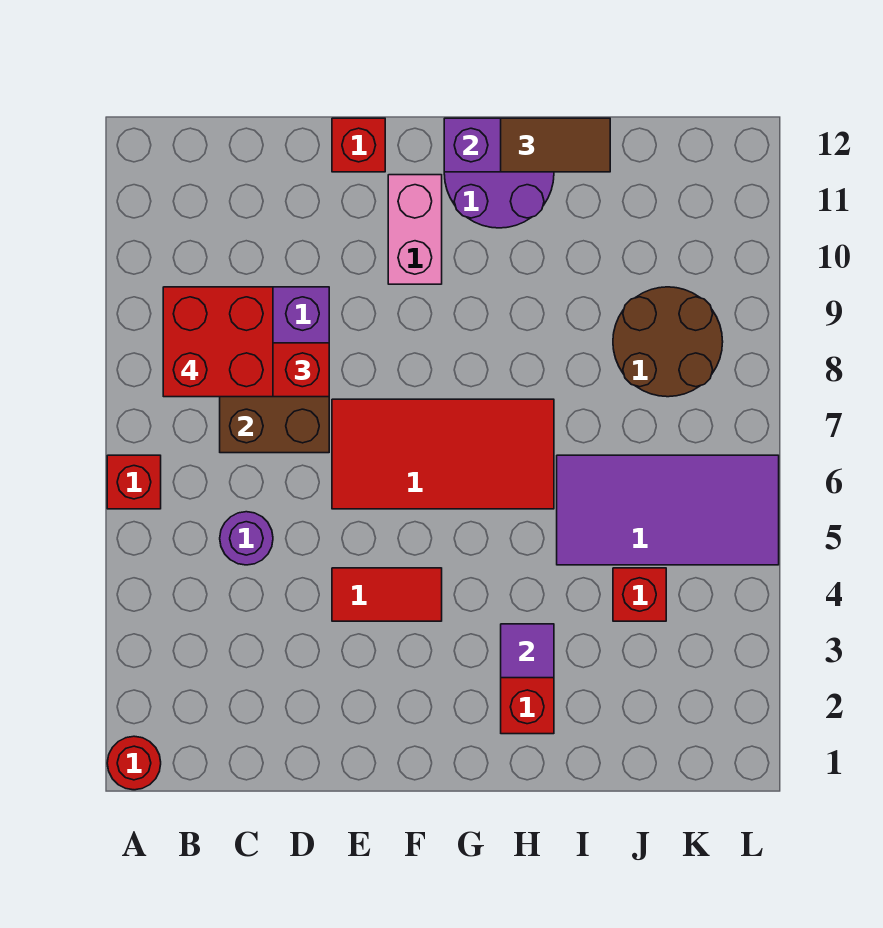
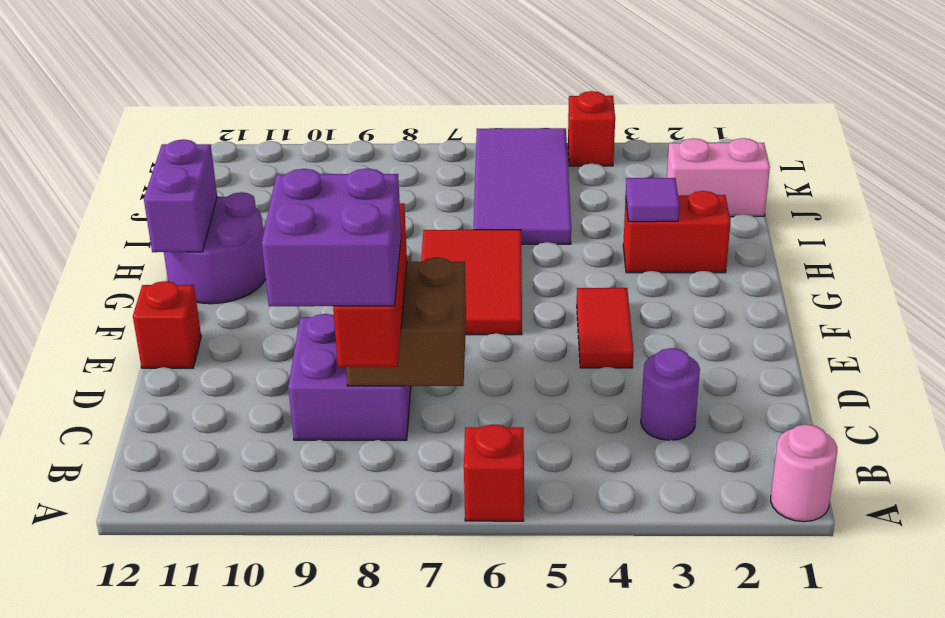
red 1x1 round brick [107,736,161,790] -> pink 1x1 round brick [771,424,837,522]
red 2x2 brick [163,287,273,397] -> purple 2x2 brick [262,168,401,306]
purple 1x1 round brick [220,512,273,565] -> purple 1x1 round brick moved to [641,348,700,440]
red 2x4 tile [332,399,554,509] -> red 2x3 tile [421,230,522,335]
pink 1x2 brick [388,175,442,284] -> pink 1x2 brick moved to [667,138,770,217]
brown 1x2 tile [501,118,610,172] -> none
red 1x1 brick [613,568,666,621] -> red 1x1 brick moved to [568,91,615,166]
brown 2x2 round brick [613,287,723,397] -> none

